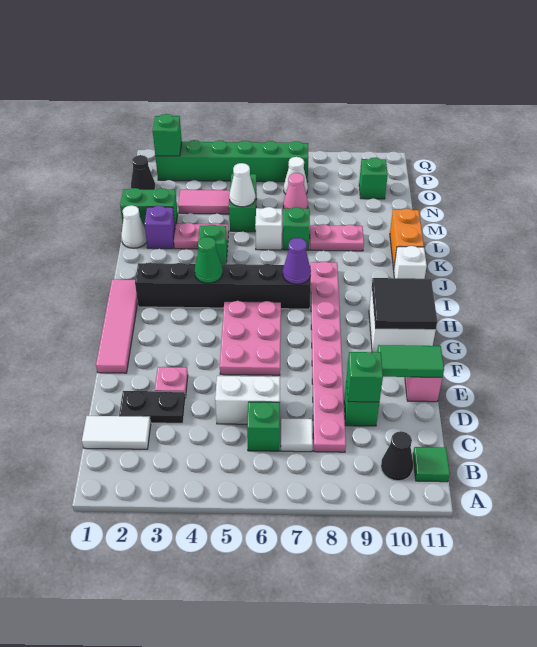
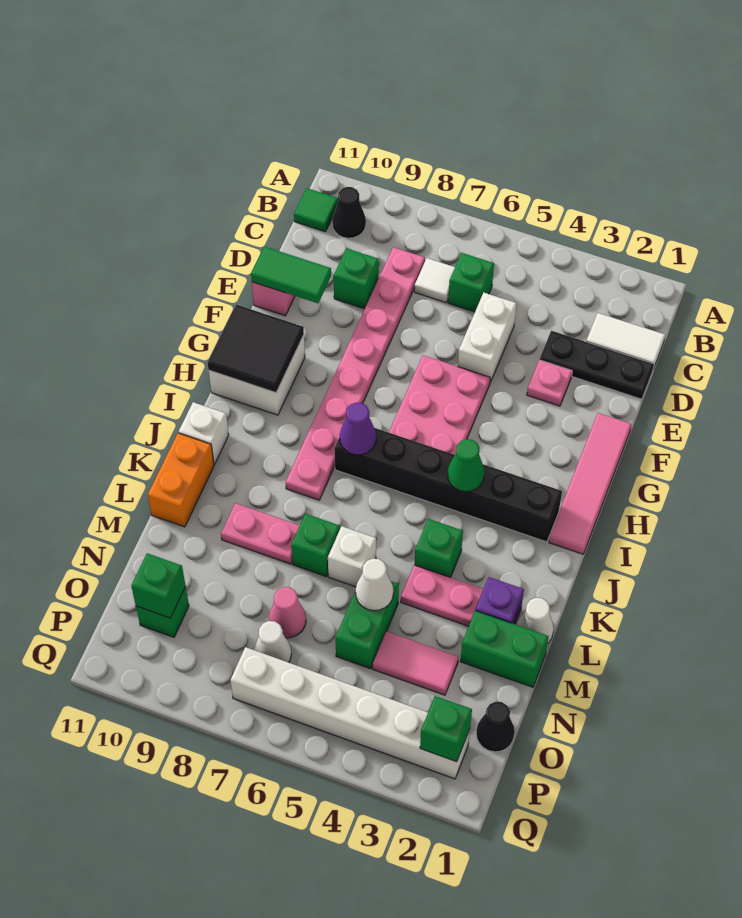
black 1x2 plate [119,391,185,423] -> black 1x3 plate [540,331,654,399]
white 1x2 brick [215,376,280,424] -> white 1x2 brick turned to [458,293,517,382]
green 1x1 brick [347,352,383,402] -> green 1x1 brick moved to [131,553,186,618]
green 1x6 brick [155,140,309,182] -> white 1x6 brick [230,647,470,779]

